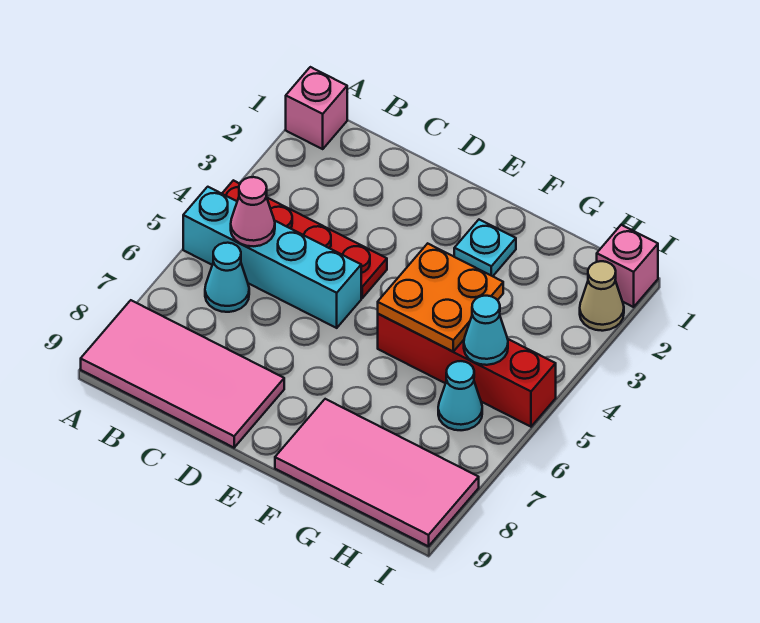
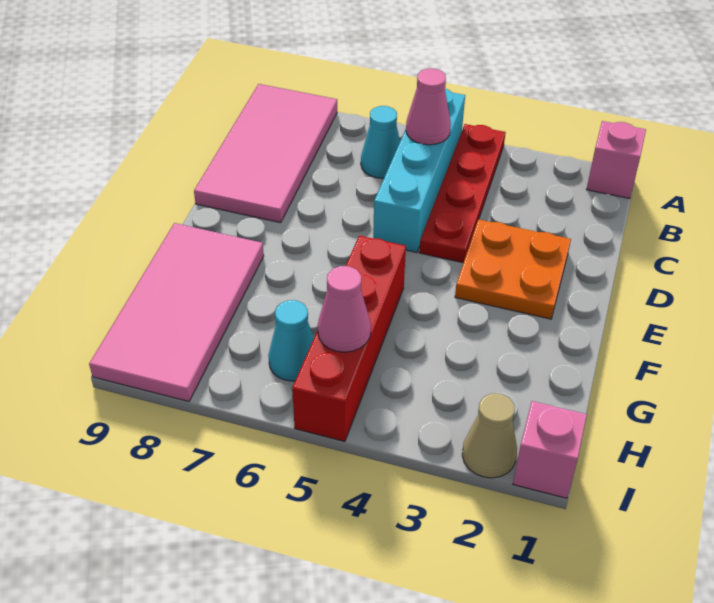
cyan 1x1 plate [454,220,516,276] -> none
orange 2x2 plate [378,243,503,351] -> orange 2x2 plate moved to [455,219,571,319]
cyan 1x1 cone [464,296,508,365] -> pink 1x1 cone [318,266,371,352]

